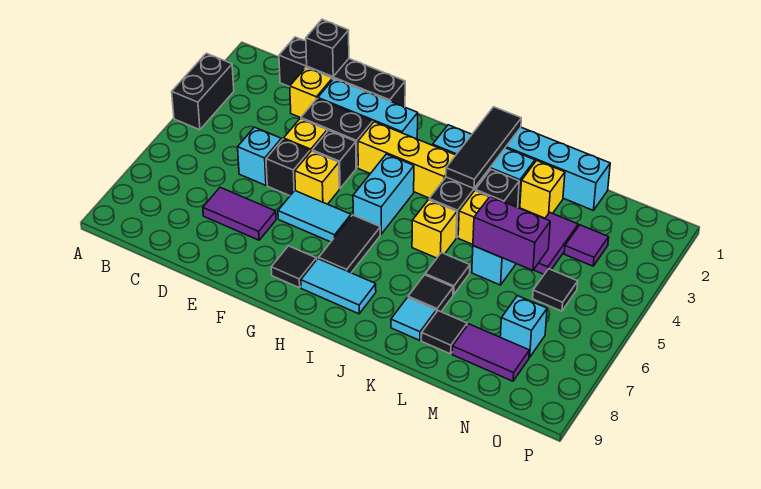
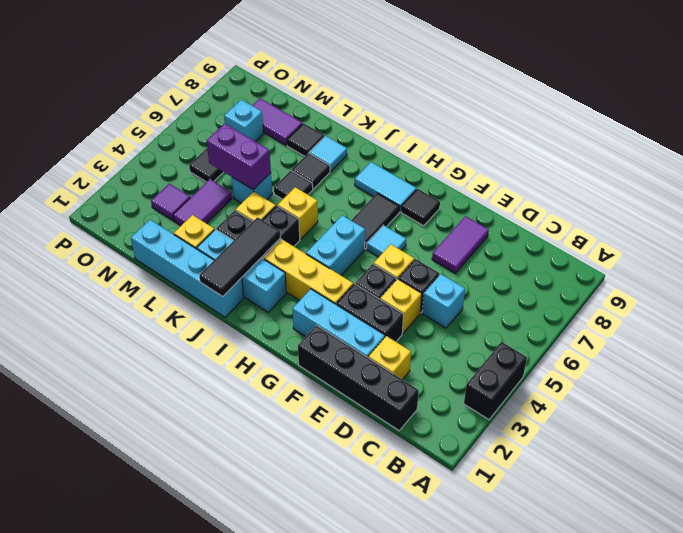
black 1x1 brick [306,20,349,77] -> none
purple 1x2 tile [203,187,276,240] -> purple 1x2 tile turned to [432,216,489,273]
cyan 1x2 tile [278,191,351,242] -> cyan 1x1 tile [367,225,406,257]

